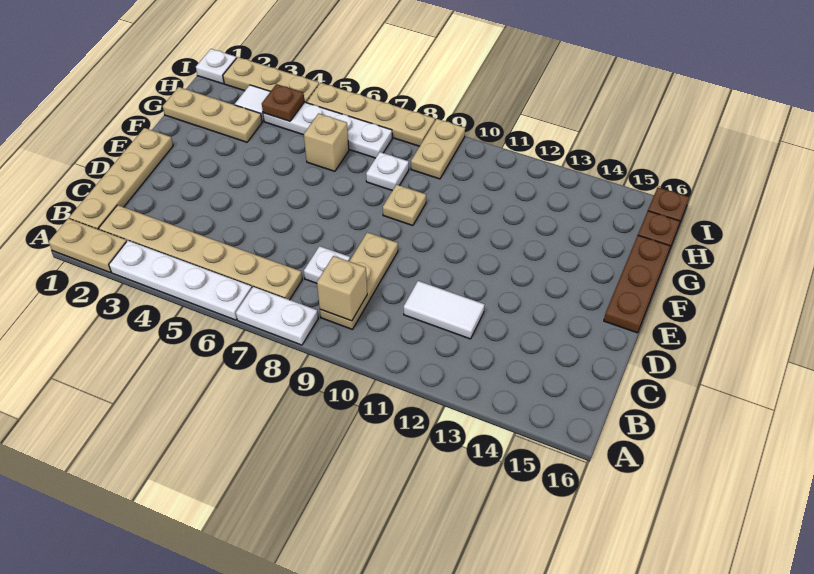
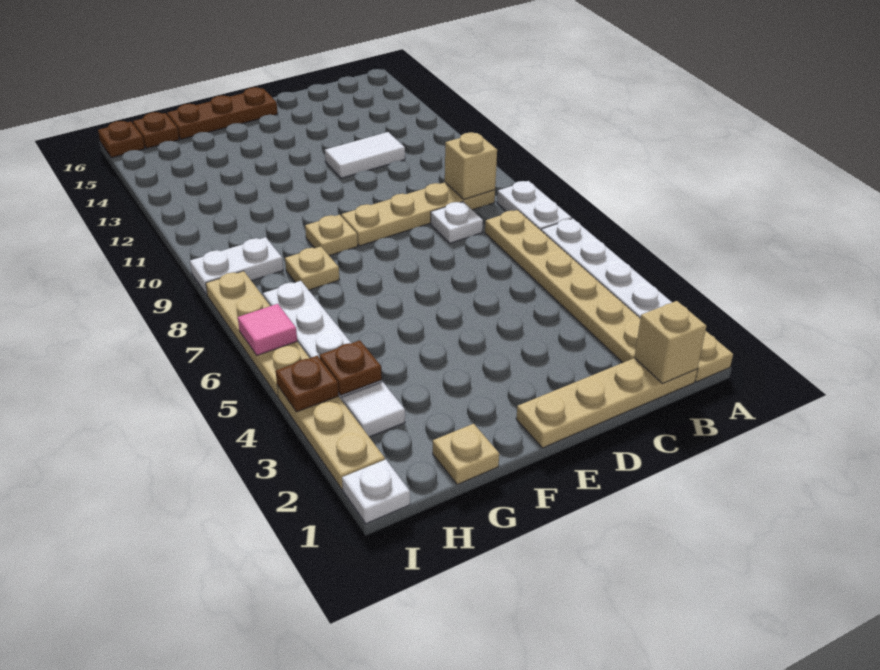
tan 1x3 plate [320,232,398,329] -> tan 1x4 plate [341,182,495,246]
white 1x2 tile [404,281,484,339] -> white 1x2 tile turned to [325,132,405,178]
tan 1x3 plate [163,87,262,142] -> tan 1x1 plate [433,424,499,484]
tan 1x1 brick [304,113,349,171] -> tan 1x1 brick moved to [634,301,706,384]
white 1x1 plate [366,152,409,191] -> tan 1x1 plate [285,247,339,290]
tan 1x2 plate [411,119,465,179] -> white 1x2 plate [190,237,283,295]
none -> brown 1x1 plate [276,356,339,412]
none -> pink 1x1 tile [238,304,297,355]

